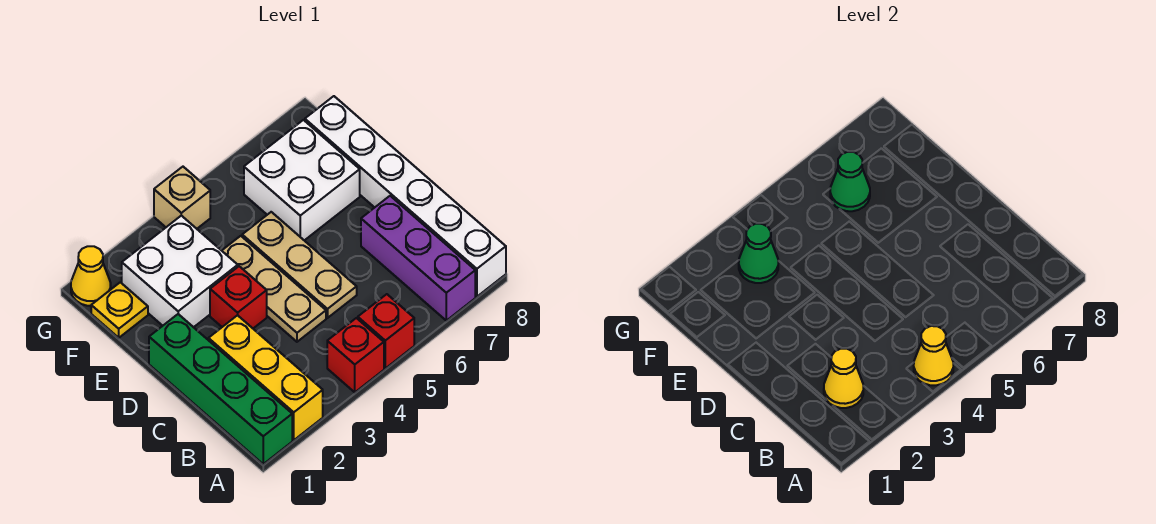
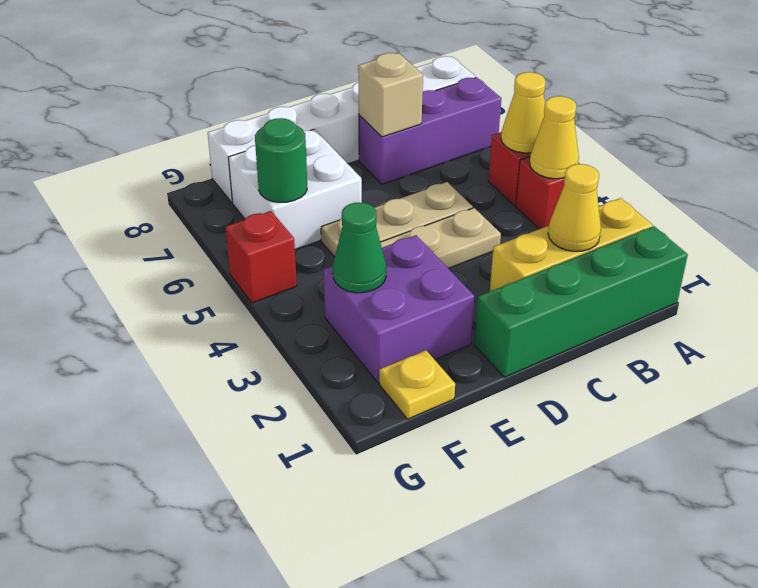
red 1x1 brick [210,266,267,328] -> red 1x1 brick moved to [226,211,297,303]
white 2x2 brick [122,216,238,327] -> purple 2x2 brick [324,235,474,383]
green 1x1 cone [830,152,870,211] -> green 1x1 round brick [255,118,307,202]
yellow 1x1 cone [71,246,111,306] -> yellow 1x1 cone moved to [501,72,546,153]
tan 1x1 brick [154,167,210,229] -> tan 1x1 brick moved to [358,53,423,137]

